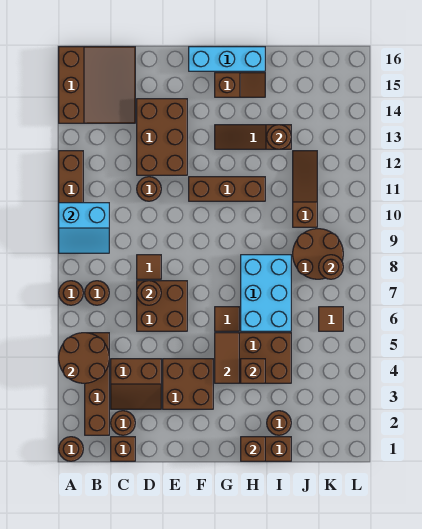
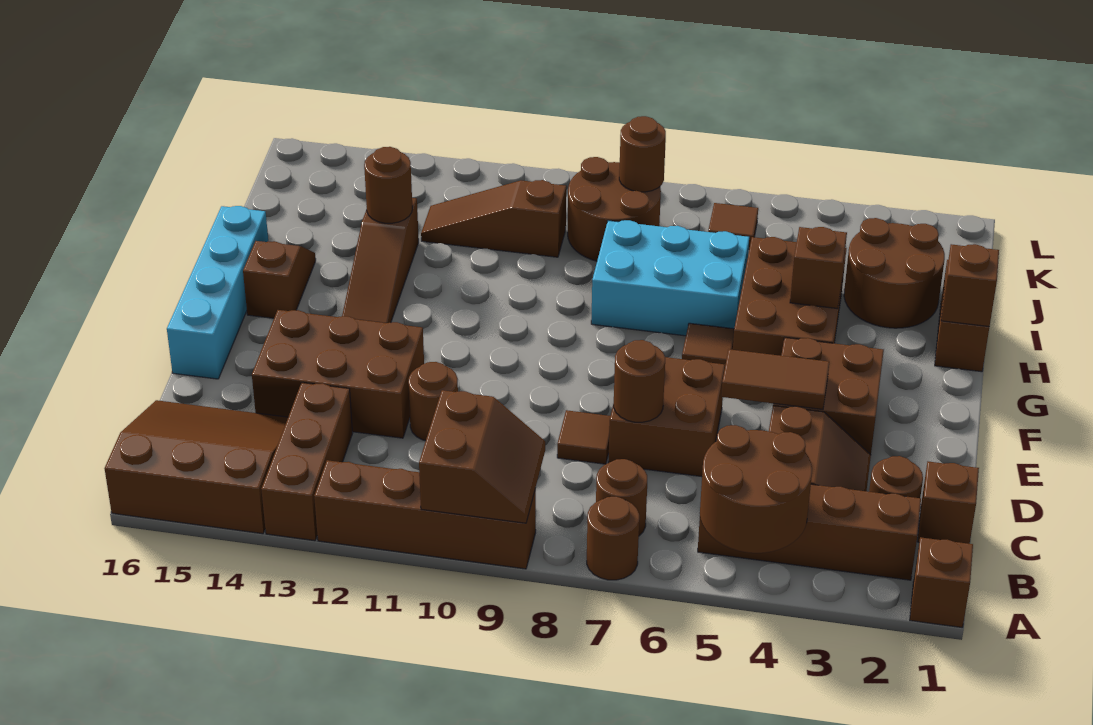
brown 1x1 round brick [59,437,83,461] -> brown 1x1 brick [910,537,973,627]
cyan 2x2 slope [59,203,109,253] -> brown 2x2 slope [419,390,545,523]
brown 1x3 brick [189,177,265,201] -> brown 1x3 brick moved to [261,383,352,541]
cyan 1x3 brick [189,47,265,71] -> cyan 1x4 brick [167,206,268,379]
brown 1x2 tile [215,333,239,383] -> brown 1x2 tile moved to [721,349,829,409]
brown 1x1 round brick [267,411,291,435] -> brown 2x2 round brick [844,218,945,328]

